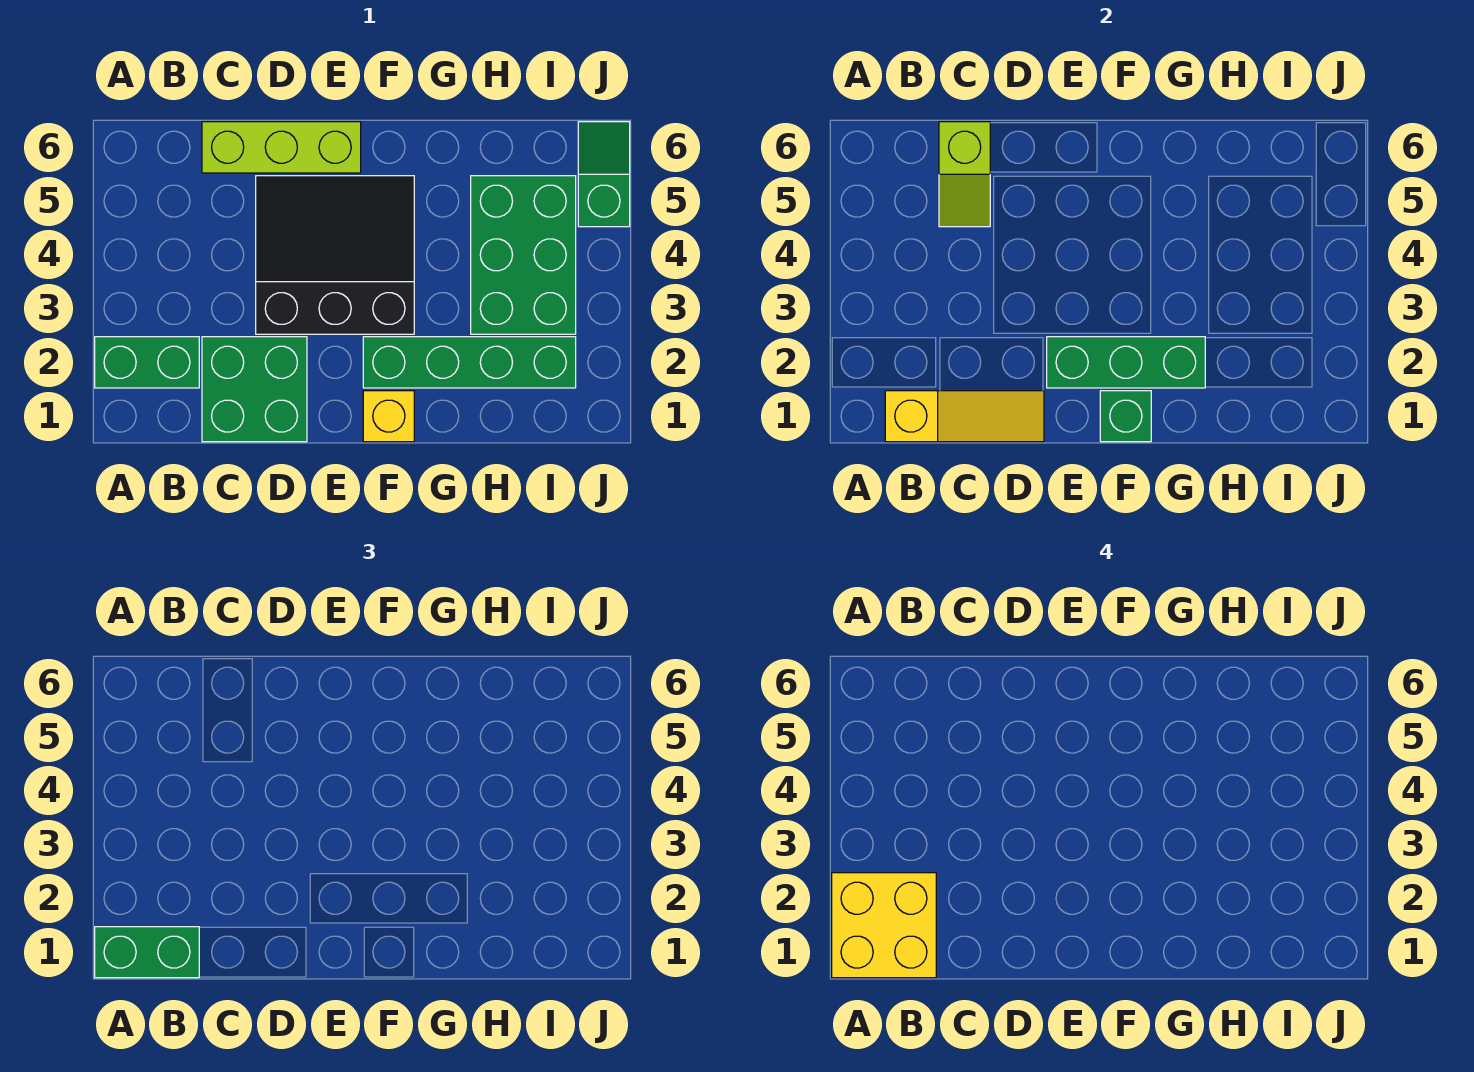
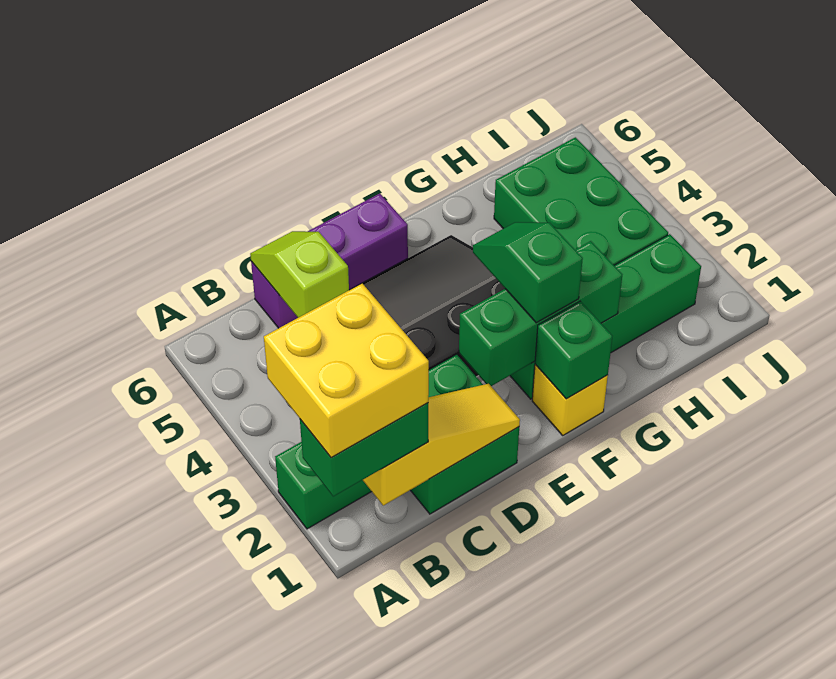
lime 1x2 slope [939,122,990,227] -> lime 1x2 slope turned to [250,231,349,318]
lime 1x3 brick [202,122,361,173] -> purple 1x3 brick [251,194,408,328]
green 1x2 slope [578,122,630,227] -> green 1x2 slope moved to [473,222,583,323]

